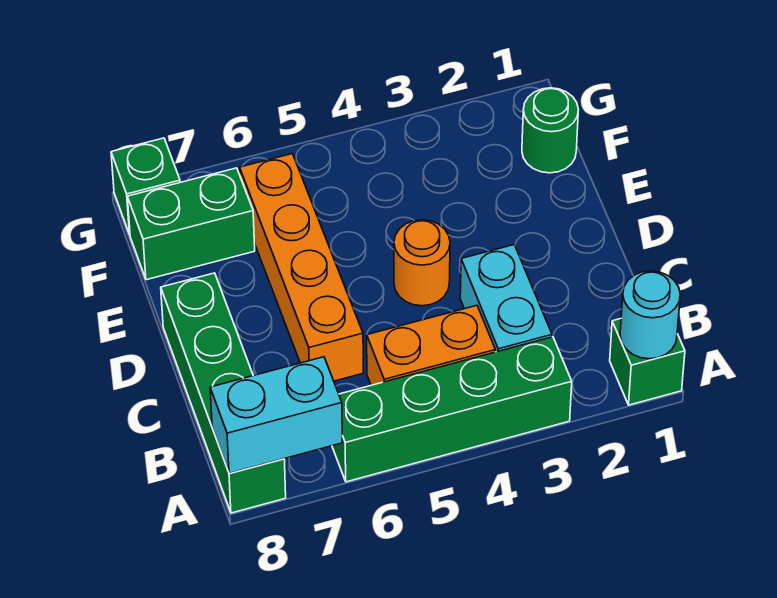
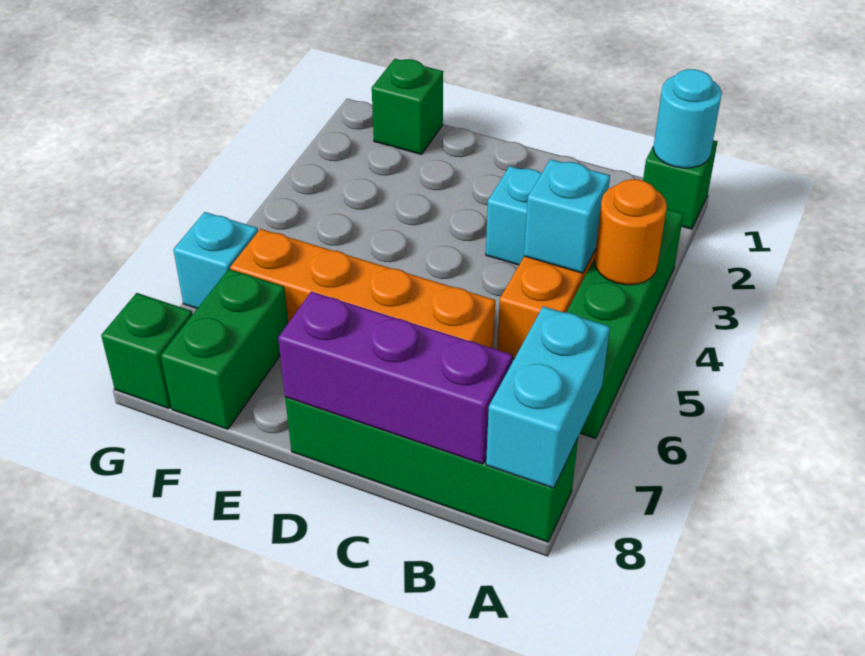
none -> cyan 1x1 brick [524,159,610,273]
none -> purple 1x3 brick [278,291,513,464]
orange 1x1 round brick [394,220,450,306] -> orange 1x1 round brick moved to [595,179,667,285]
green 1x1 round brick [522,88,578,173] -> green 1x1 brick [372,59,443,155]
none -> cyan 1x1 brick [173,212,258,308]

